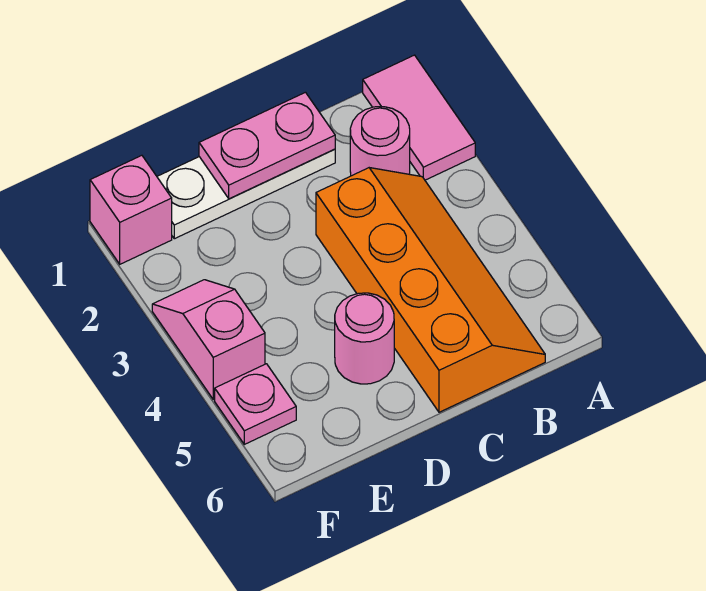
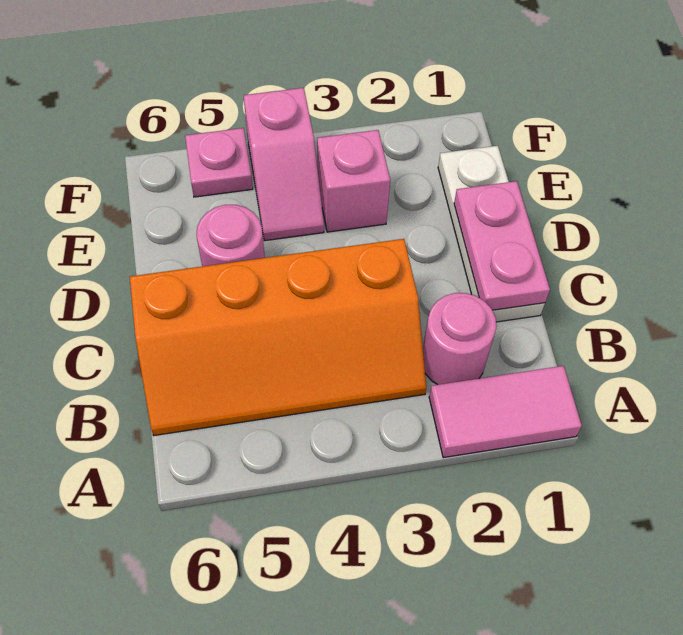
pink 1x1 brick [90,155,172,264] -> pink 1x1 brick moved to [317,130,390,232]
pink 1x2 slope [152,280,265,399] -> pink 1x2 slope turned to [244,88,324,241]

